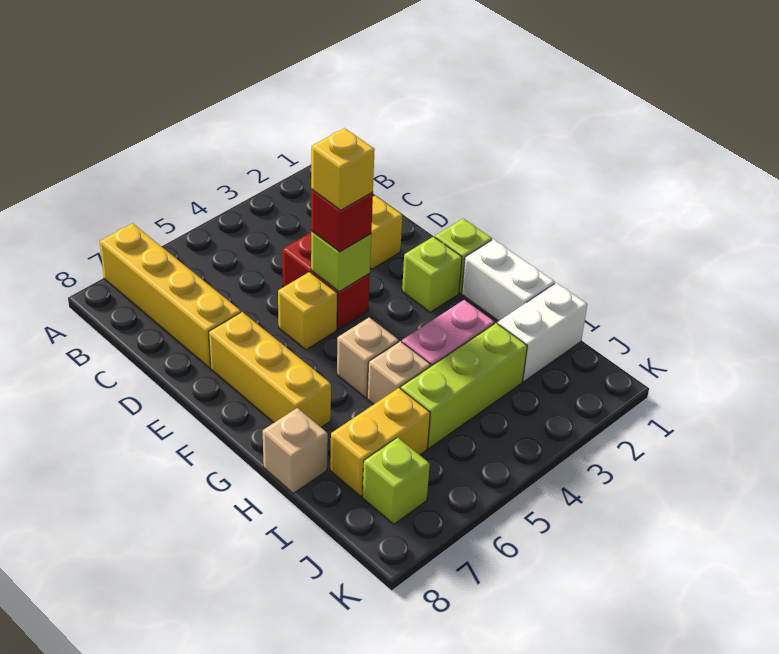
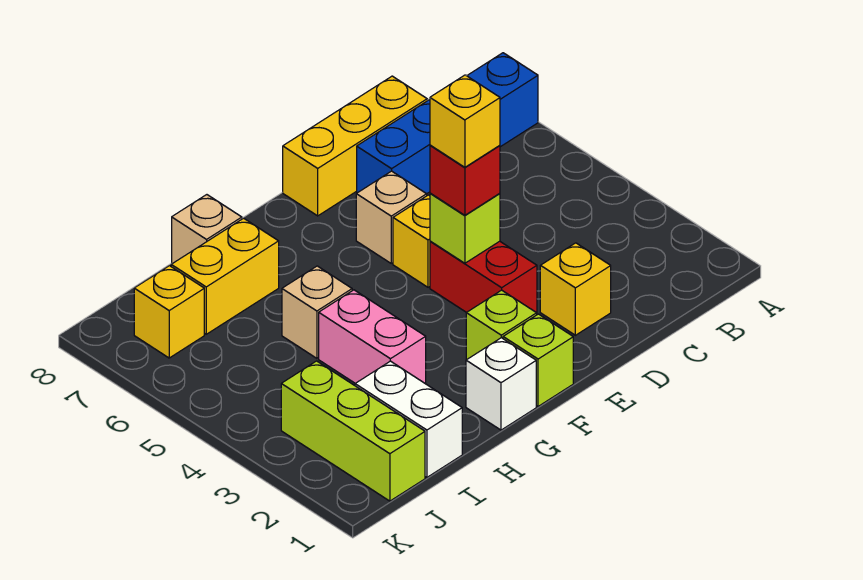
yellow 1x4 brick [100,223,241,368] -> blue 1x4 brick [357,53,538,194]
red 1x2 brick [282,233,370,329] -> red 1x2 brick turned to [430,241,537,313]
yellow 1x3 brick [209,312,331,427] -> yellow 1x3 brick moved to [283,76,427,216]
white 1x2 brick [462,239,555,321] -> white 1x1 brick [466,338,536,430]
tan 1x1 brick [337,317,399,398] -> tan 1x1 brick moved to [356,171,427,263]
lime 1x3 brick [400,323,527,448] -> lime 1x3 brick moved to [281,361,425,501]
yellow 1x2 brick [330,388,430,496] -> yellow 1x2 brick turned to [171,218,279,334]
lime 1x1 brick [362,438,430,524] -> yellow 1x1 brick [134,266,204,358]

